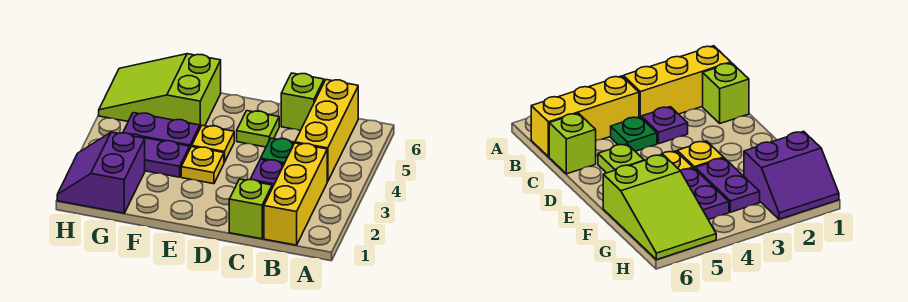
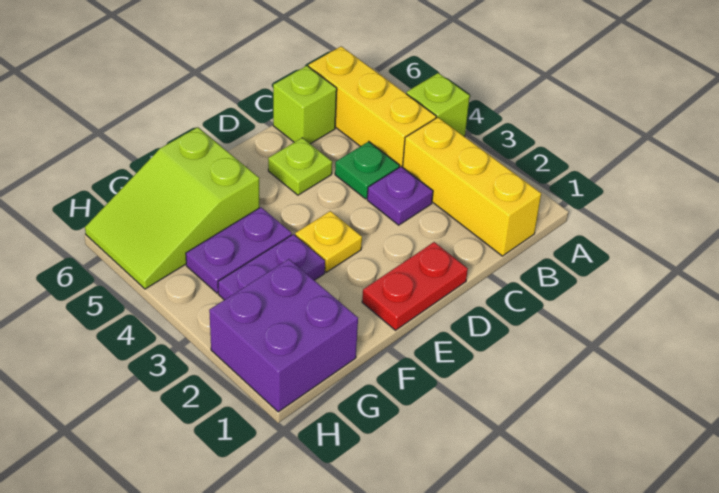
lime 1x1 brick [229,179,272,239] -> lime 1x1 brick moved to [406,73,470,137]
none -> red 1x2 plate [362,242,468,330]
yellow 1x1 plate [192,125,234,162] -> none
purple 2x2 slope [57,132,145,213] -> purple 2x2 brick [209,259,358,412]

